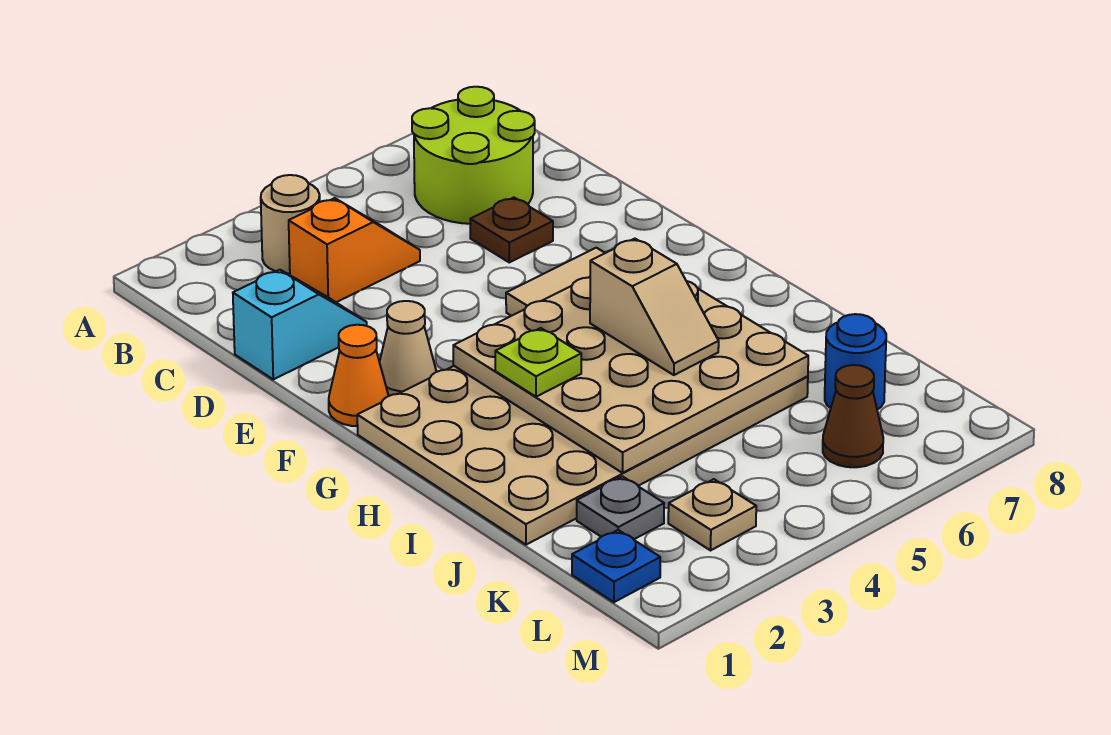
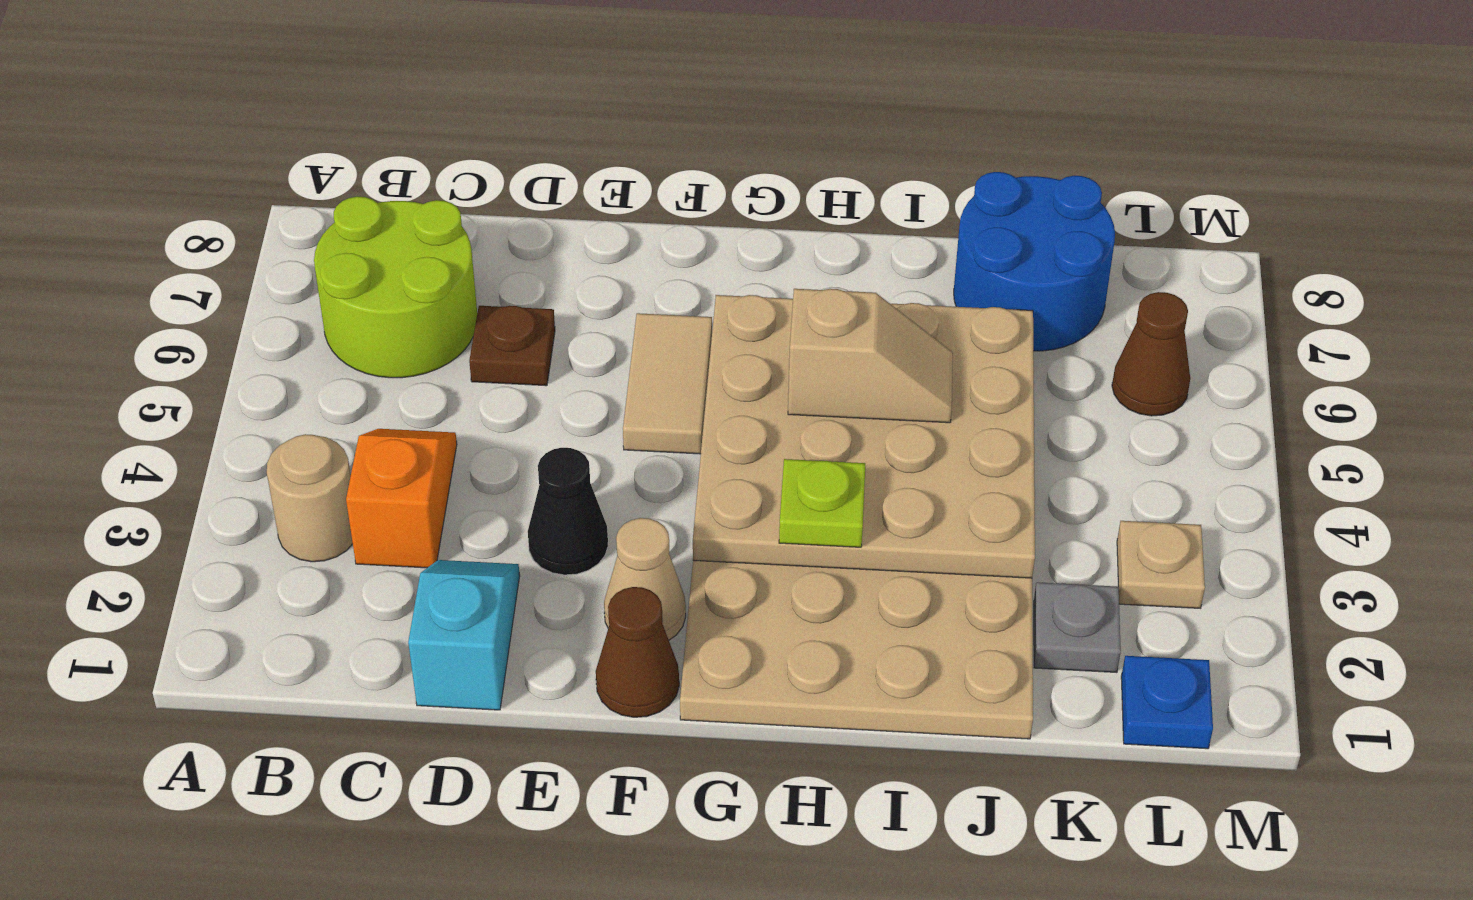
none -> black 1x1 cone [528,448,608,575]
orange 1x1 cone [329,325,389,426] -> brown 1x1 cone [596,587,679,717]
blue 1x1 round brick [825,314,886,410] -> blue 2x2 round brick [954,172,1115,351]

